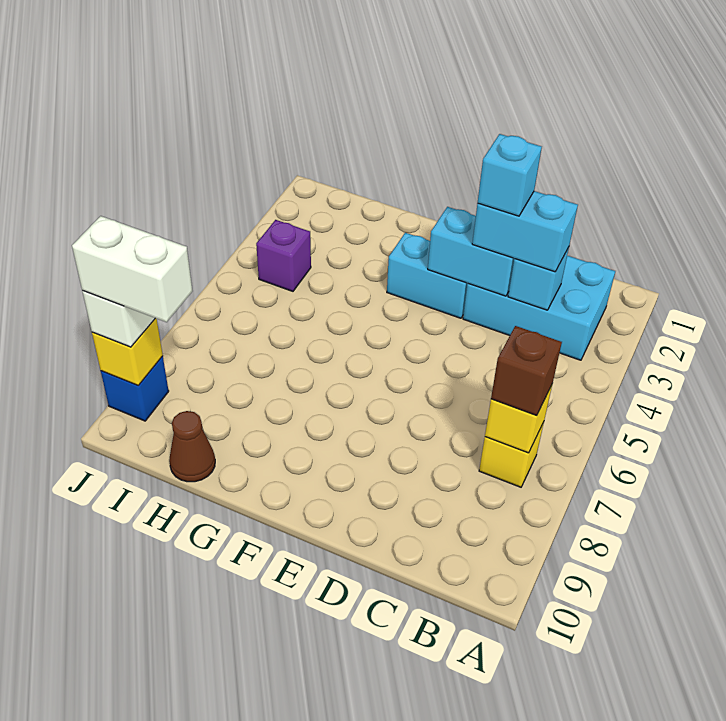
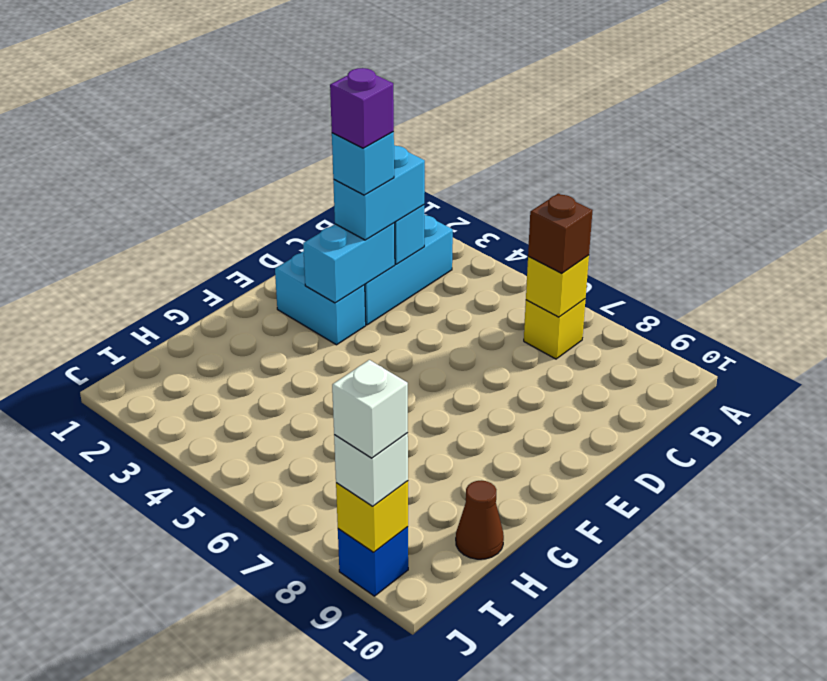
cyan 1x2 brick [387,233,468,318] -> cyan 1x2 brick turned to [275,251,366,345]
purple 1x1 brick [256,220,311,291] -> purple 1x1 brick moved to [330,68,394,148]
white 1x2 brick [72,216,192,322] -> white 1x1 brick [332,360,408,458]

